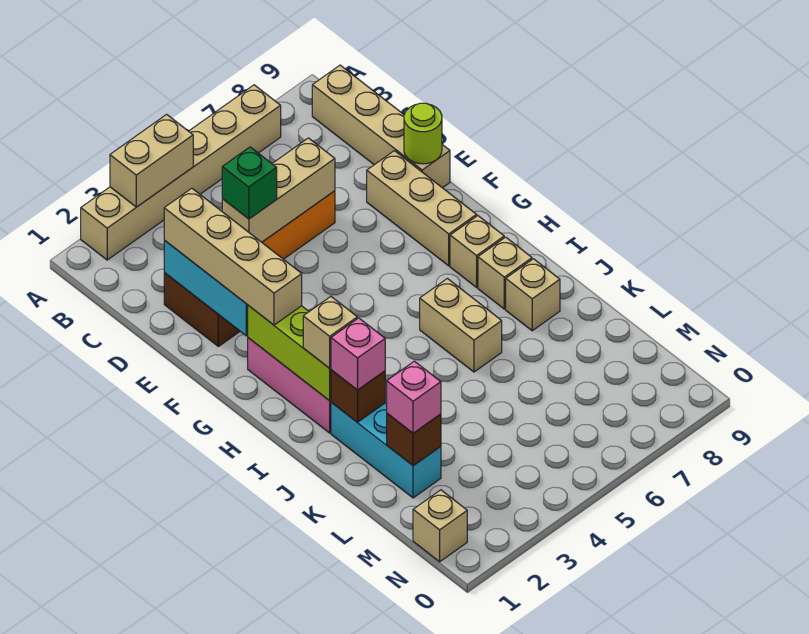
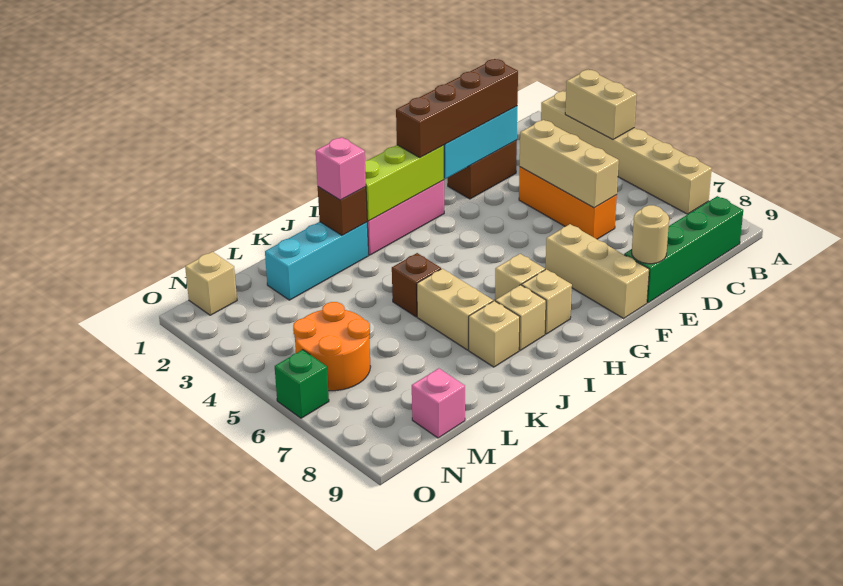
tan 1x4 brick [312,65,450,188] -> green 1x4 brick [624,196,743,303]
tan 1x4 brick [164,188,302,325] -> brown 1x4 brick [396,59,518,158]
green 1x1 brick [222,147,277,219] -> green 1x1 brick moved to [275,350,329,418]
tan 1x3 brick [367,151,477,266] -> tan 1x3 brick turned to [545,224,649,318]
lime 1x1 round brick [404,103,442,164] -> tan 1x1 round brick [632,205,669,264]
tan 1x1 brick [303,297,357,368] -> tan 1x1 brick moved to [495,254,545,301]
tan 1x2 brick [420,279,502,372] -> tan 1x2 brick turned to [417,269,493,350]
brown 1x1 brick [387,414,441,466] -> brown 1x1 brick moved to [392,253,441,317]
pink 1x1 brick [387,361,441,433] -> pink 1x1 brick moved to [412,368,465,438]
none -> orange 2x2 round brick [293,302,371,391]

